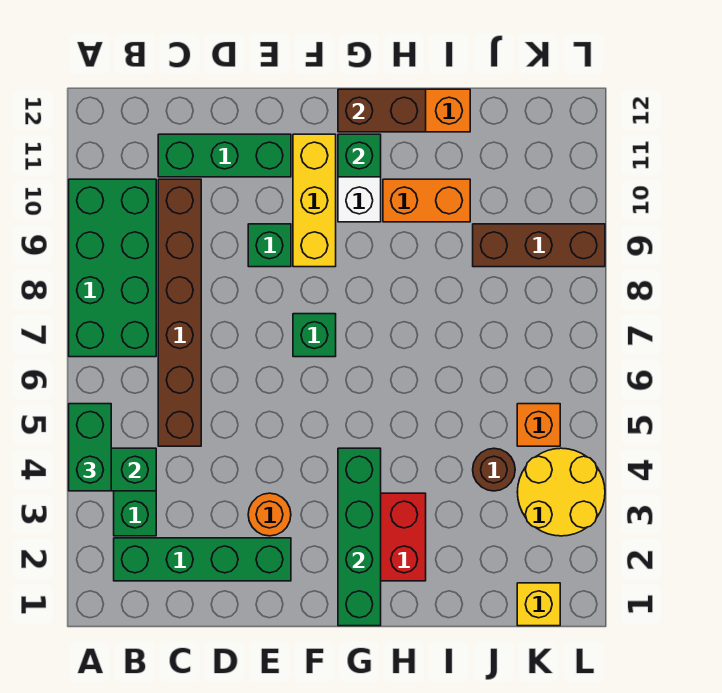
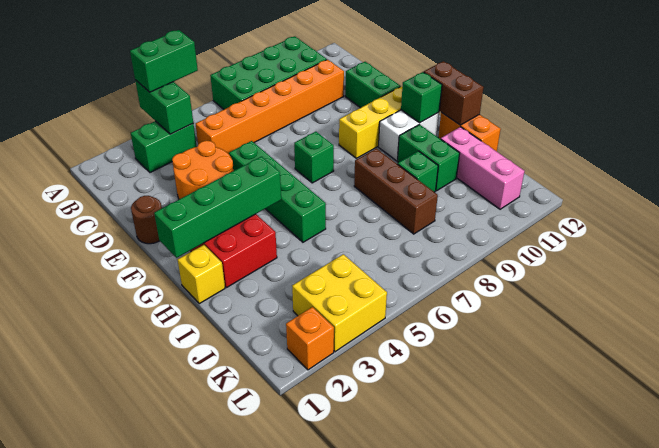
green 1x4 brick [114,538,291,581] -> green 1x4 brick moved to [229,141,326,242]
brown 1x6 brick [158,179,201,446] -> orange 1x6 brick [196,60,344,154]
green 1x3 brick [158,134,291,177] -> green 1x2 brick [345,62,401,108]
orange 1x1 round brick [248,493,291,536] -> orange 2x2 round brick [172,141,233,199]
green 1x1 brick [248,224,291,267] -> green 1x1 brick moved to [398,151,438,192]
orange 1x2 brick [383,179,470,222] -> green 1x2 brick [398,125,460,191]
none -> pink 1x3 brick [441,127,525,209]
brown 1x1 round brick [473,448,515,491] -> brown 1x1 round brick moved to [131,196,162,244]
brown 1x3 brick [473,224,605,267] -> brown 1x3 brick moved to [354,149,438,234]
yellow 1x1 brick [517,583,560,626] -> yellow 1x1 brick moved to [178,245,225,304]
yellow 2x2 round brick [517,448,605,536] -> yellow 2x2 brick [292,254,387,352]
orange 1x1 brick [517,404,560,446] -> orange 1x1 brick moved to [286,307,334,370]

